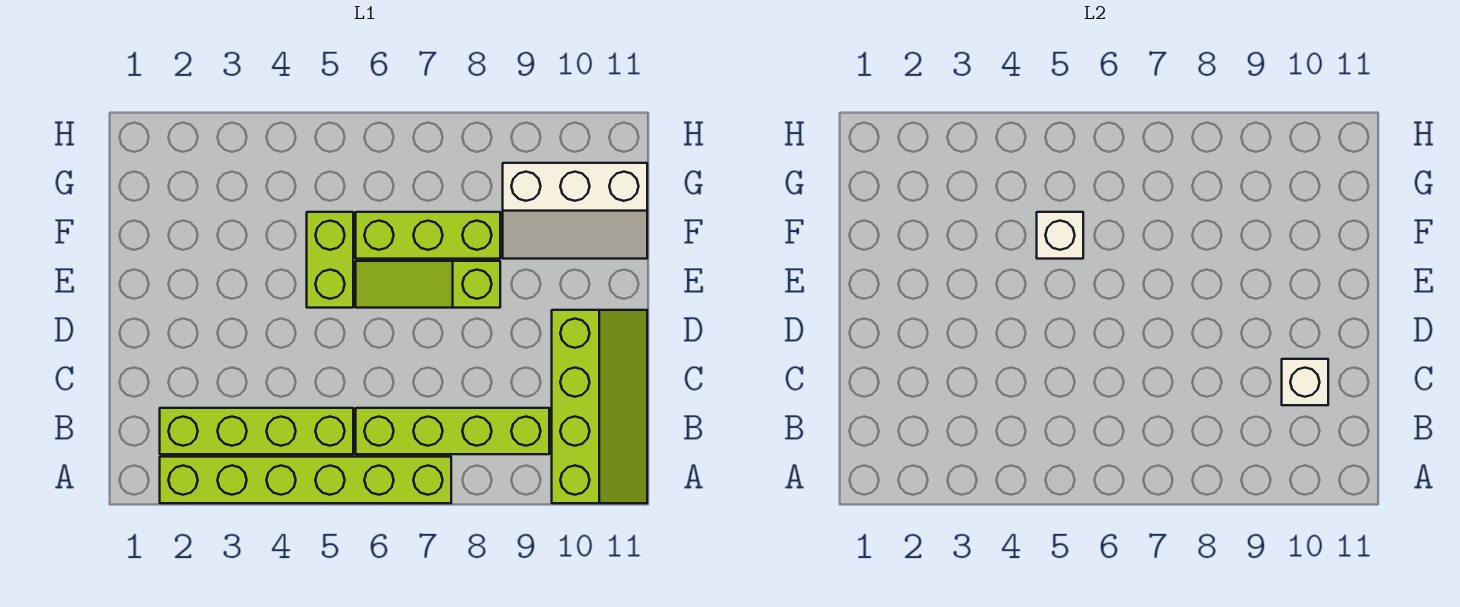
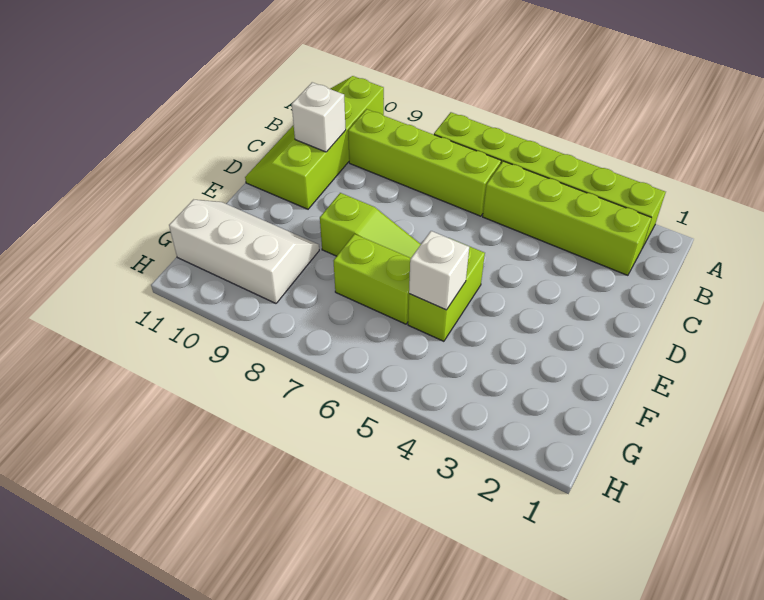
lime 1x3 brick [356,212,500,259] -> lime 1x2 brick [334,234,411,324]

